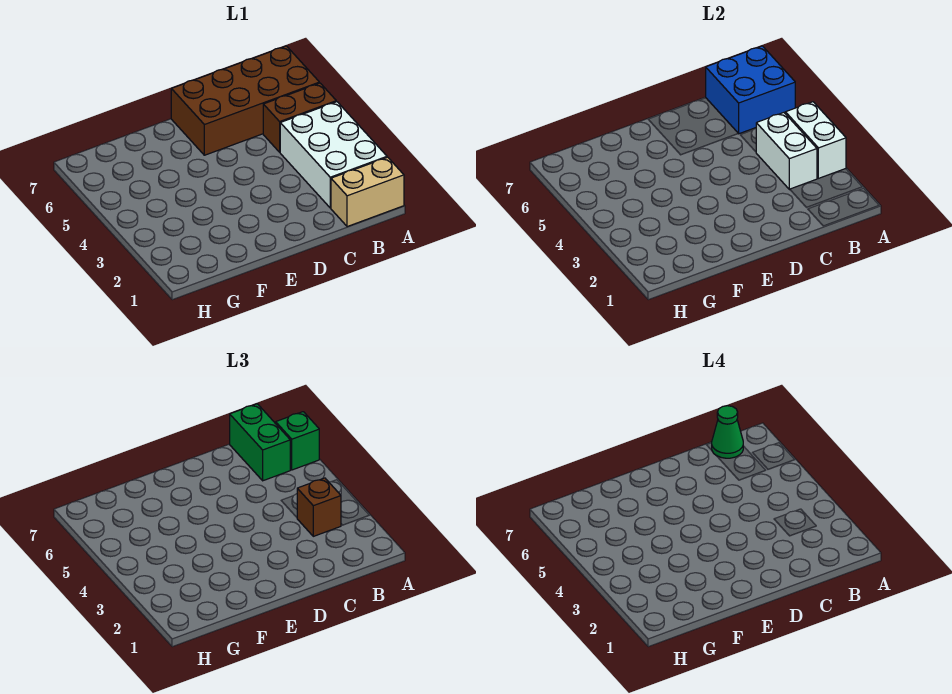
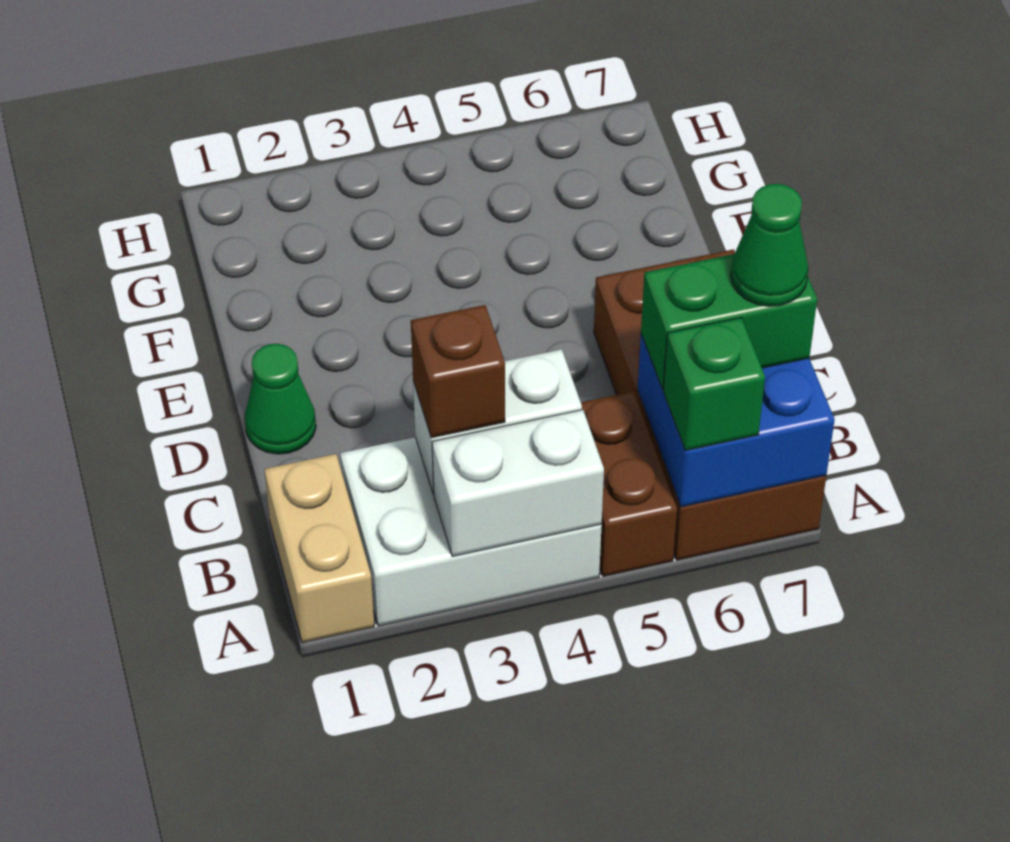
none -> green 1x1 cone [245,344,316,454]

